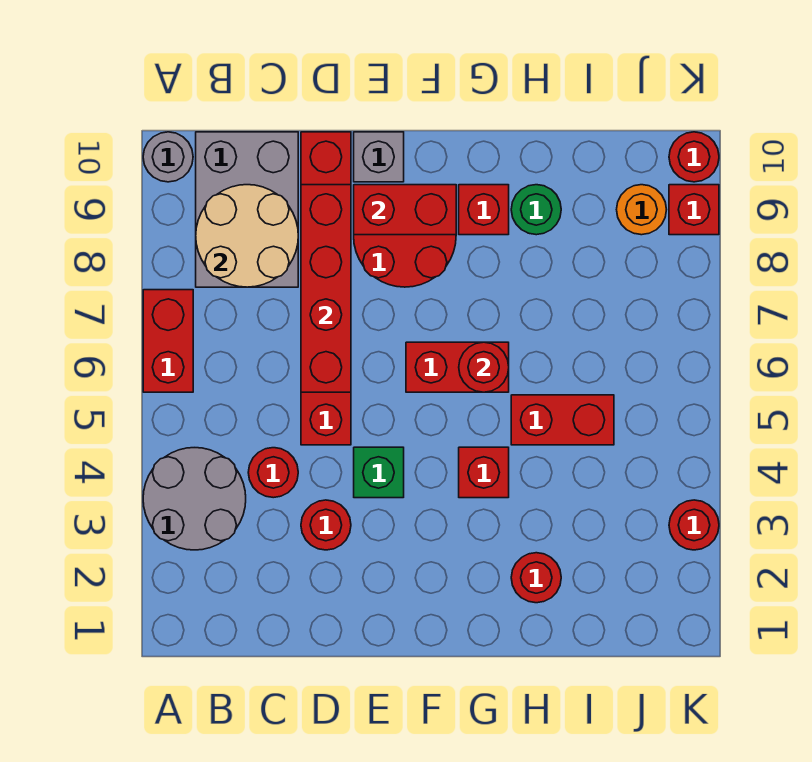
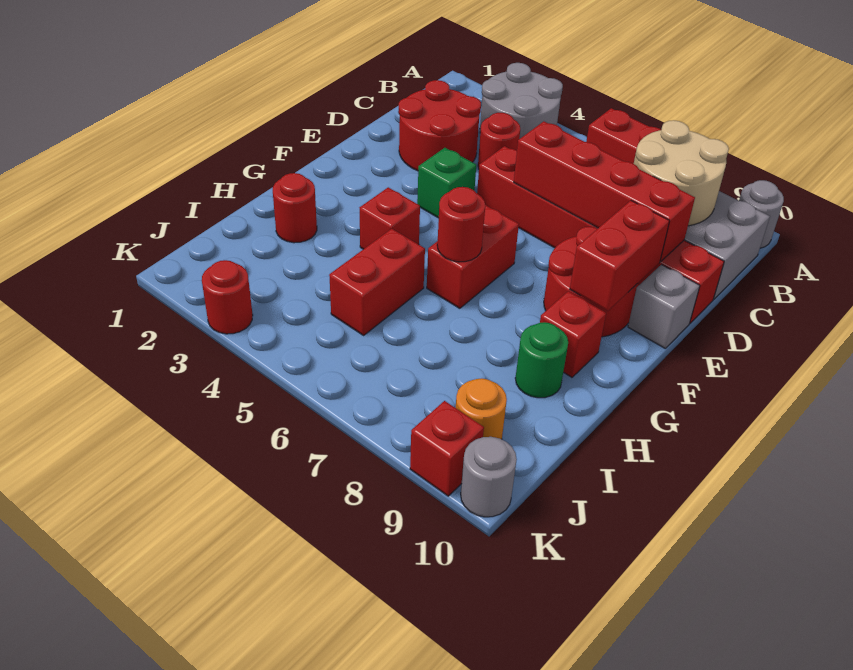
red 1x1 round brick [301,500,351,550] -> red 2x2 round brick [398,80,481,171]
red 1x1 round brick [669,132,719,182] -> grey 1x1 round brick [461,437,517,517]

